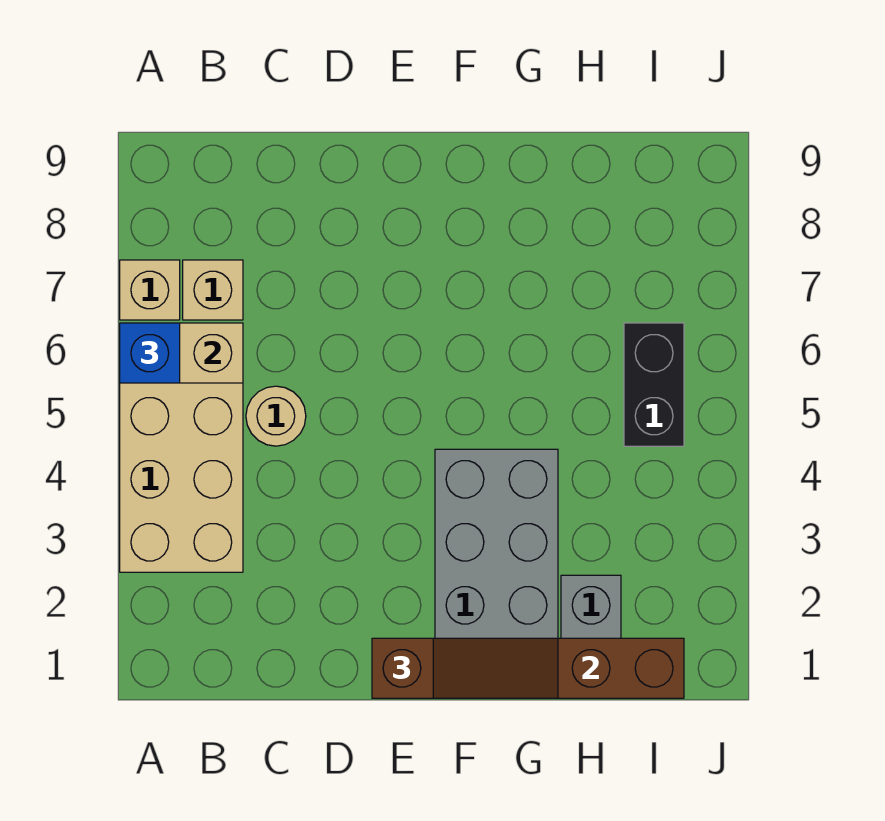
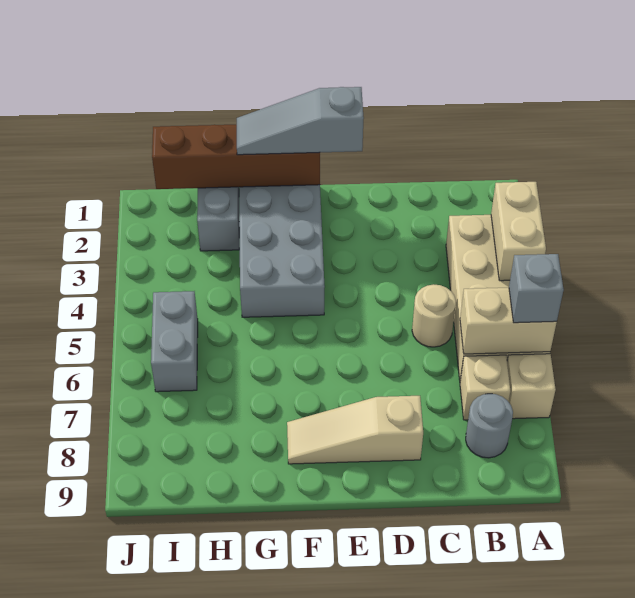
none -> tan 1x2 brick [491,182,546,281]
blue 1x1 brick [120,323,180,383] -> grey 1x1 brick [509,254,564,323]
none -> grey 1x1 round brick [466,394,513,458]
none -> tan 1x3 slope [287,396,423,464]
brown 1x3 slope [372,638,558,698] -> grey 1x3 slope [237,87,364,155]
black 1x2 brick [624,323,684,446] -> grey 1x2 brick [151,291,198,392]

